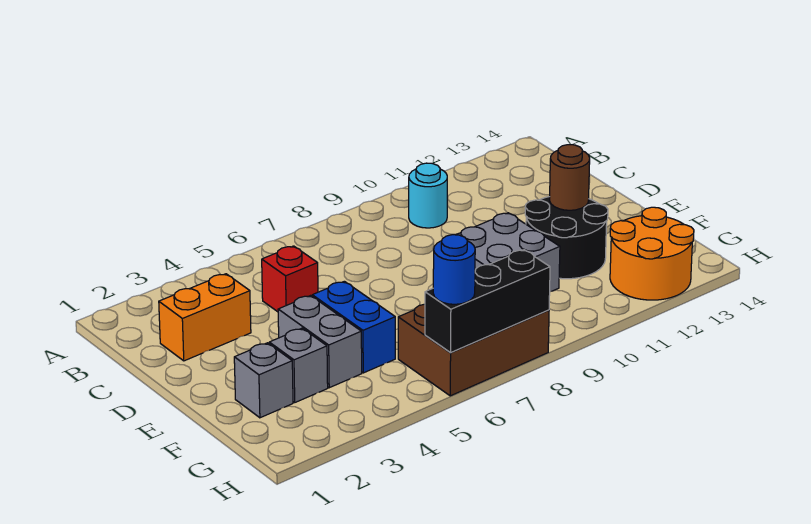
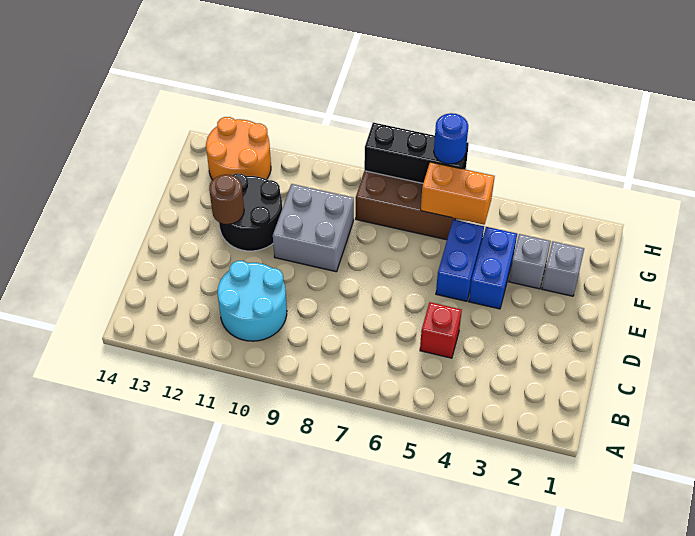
cyan 1x1 round brick [409,163,447,228] -> cyan 2x2 round brick [218,261,287,341]
orange 1x2 brick [159,274,251,361] -> orange 1x2 brick moved to [421,162,495,225]
grey 1x2 brick [278,296,362,388] -> blue 1x2 brick [469,227,517,309]

